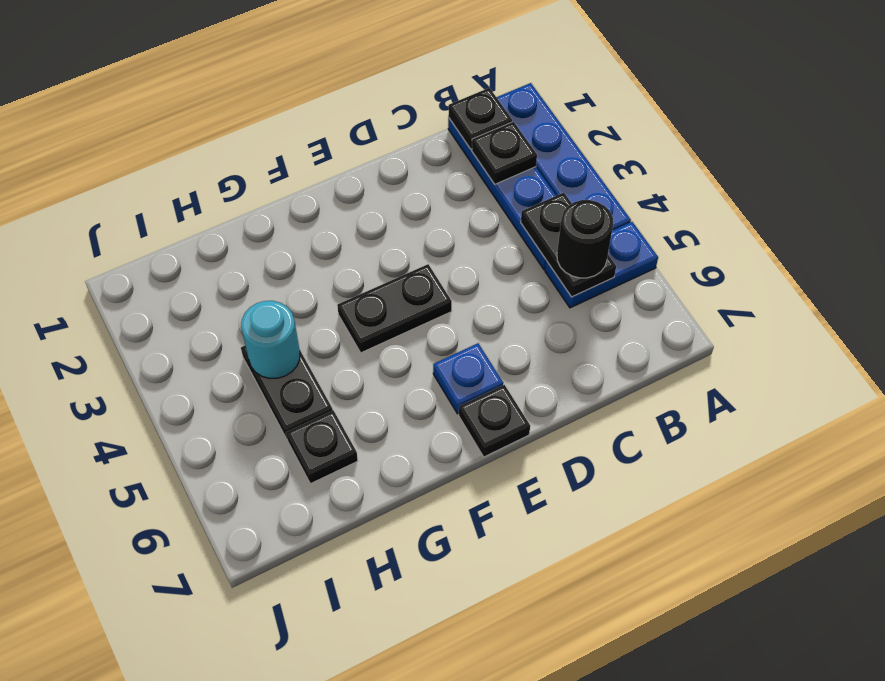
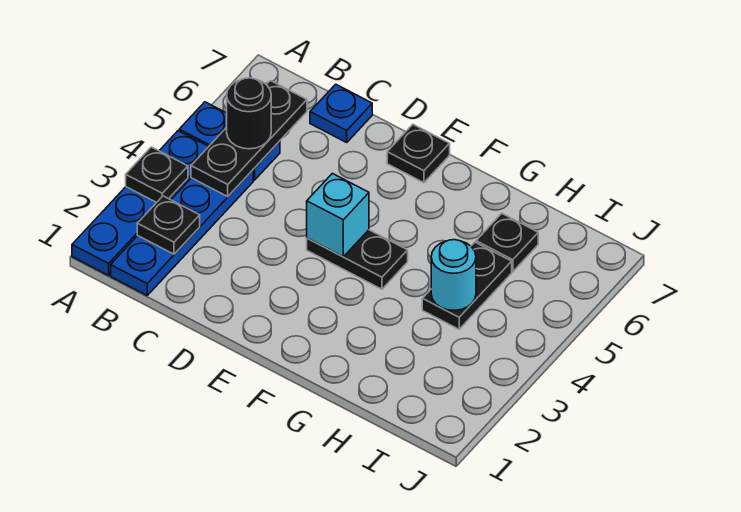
black 1x1 plate [448,88,512,149] -> black 1x1 plate moved to [126,147,188,202]
black 1x2 plate [521,193,616,297] -> black 1x3 plate [191,81,307,196]
none -> cyan 1x1 brick [307,173,369,257]
blue 1x1 plate [433,343,503,414] -> blue 1x1 plate moved to [310,84,372,142]

